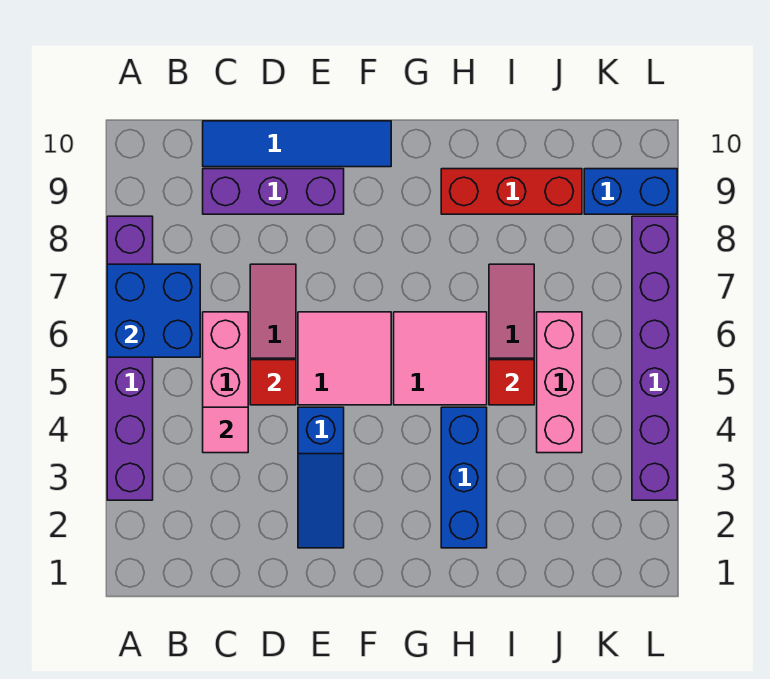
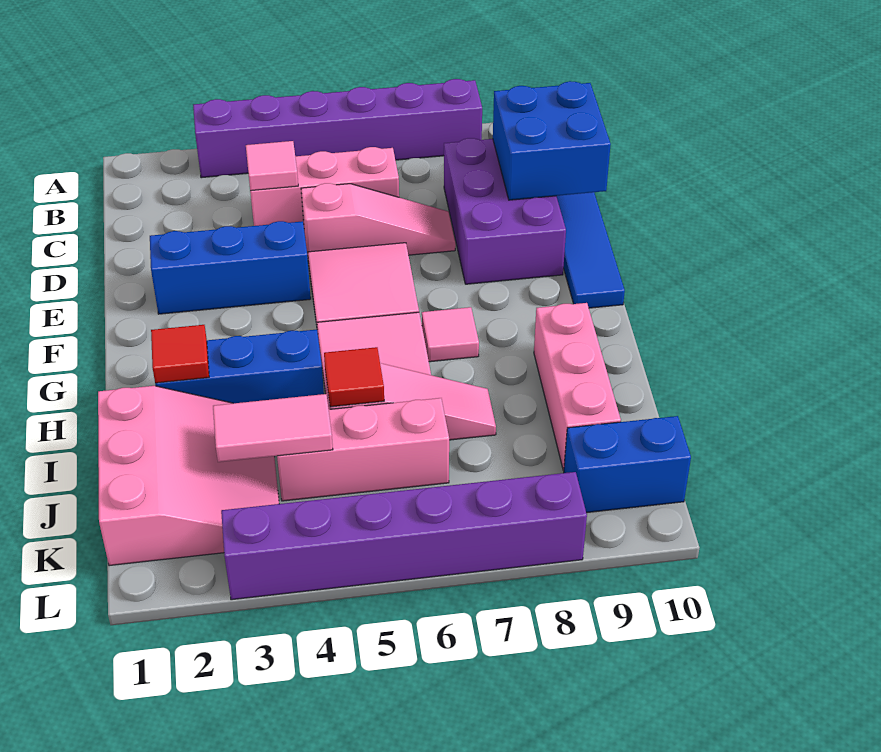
blue 2x2 brick [107,264,200,357] -> blue 2x2 brick moved to [493,81,611,200]
purple 1x3 brick [203,169,344,214] -> purple 2x3 brick [444,138,566,284]
red 1x1 tile [250,360,296,405] -> red 1x1 tile moved to [151,325,209,383]
blue 1x3 slope [298,407,344,548] -> blue 1x3 brick [150,221,311,314]
none -> pink 1x1 tile [422,307,479,362]
red 1x3 brick [441,169,582,214] -> pink 1x3 brick [534,303,621,471]
none -> pink 3x3 slope [98,386,279,566]
none -> pink 1x2 tile [213,394,333,462]
blue 1x2 brick [584,169,677,214] -> blue 1x2 brick turned to [564,416,691,513]

